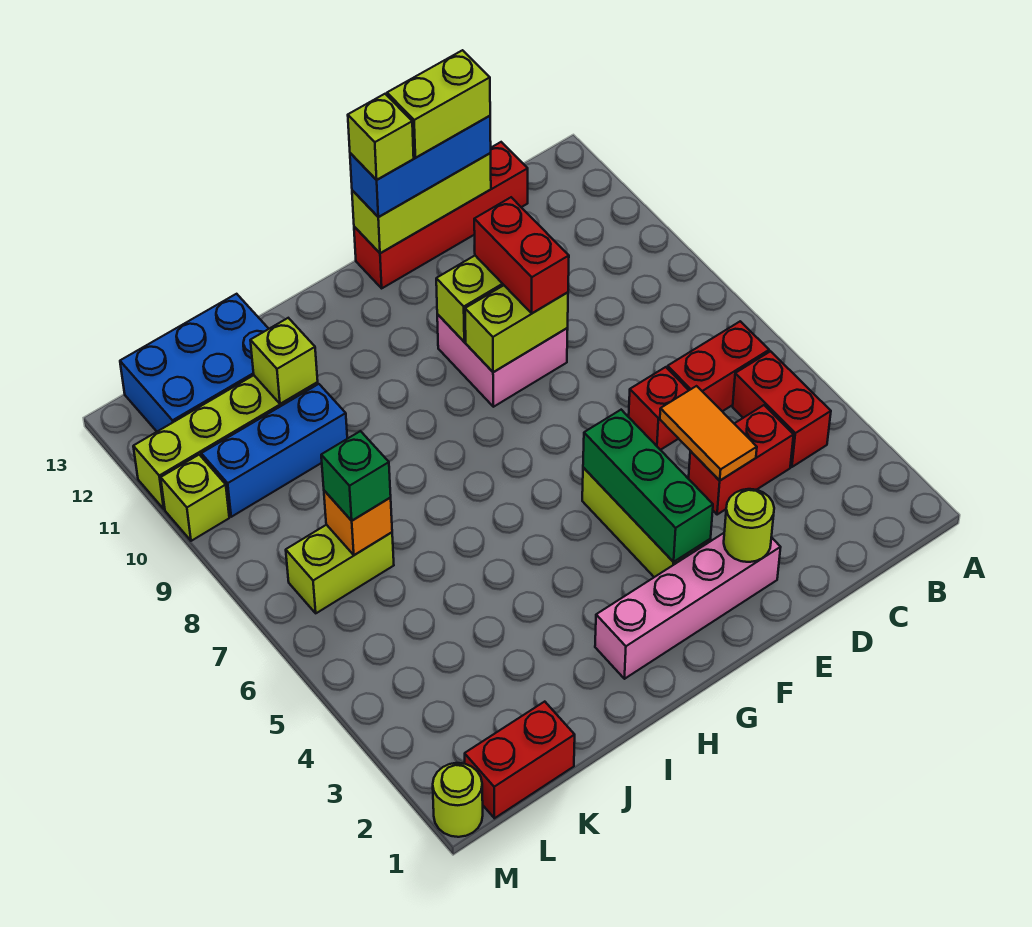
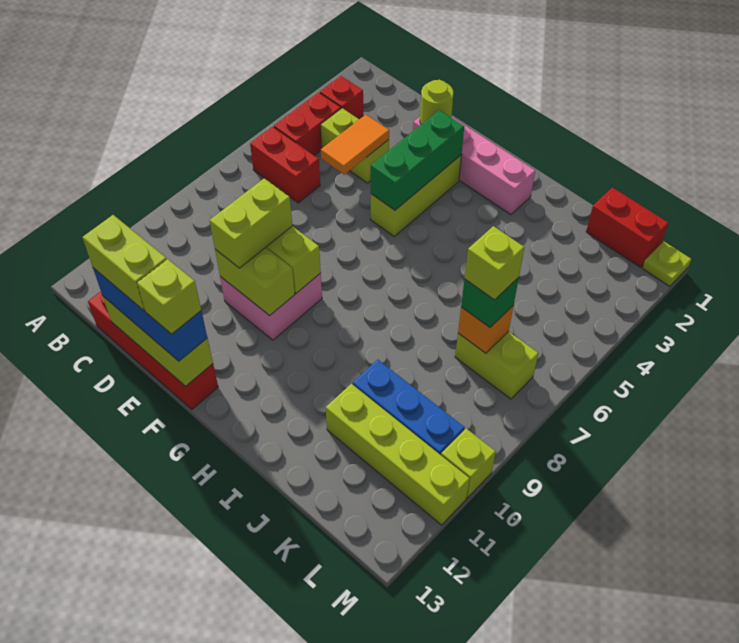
red 1x2 brick [689,405,794,515] -> lime 1x2 brick [321,108,389,183]
red 1x1 brick [629,367,689,450] -> red 1x1 brick moved to [320,76,363,119]
red 1x2 brick [474,197,569,313] -> lime 1x2 brick [210,178,292,268]
lime 1x1 brick [250,318,318,404] -> lime 1x1 brick moved to [465,226,524,300]
blue 2x3 brick [120,294,269,432] -> none
lime 1x1 round brick [433,763,483,837] -> lime 1x1 plate [642,242,691,286]

